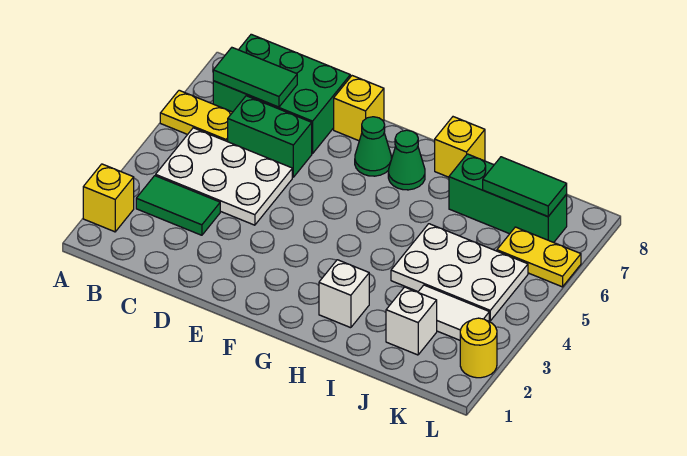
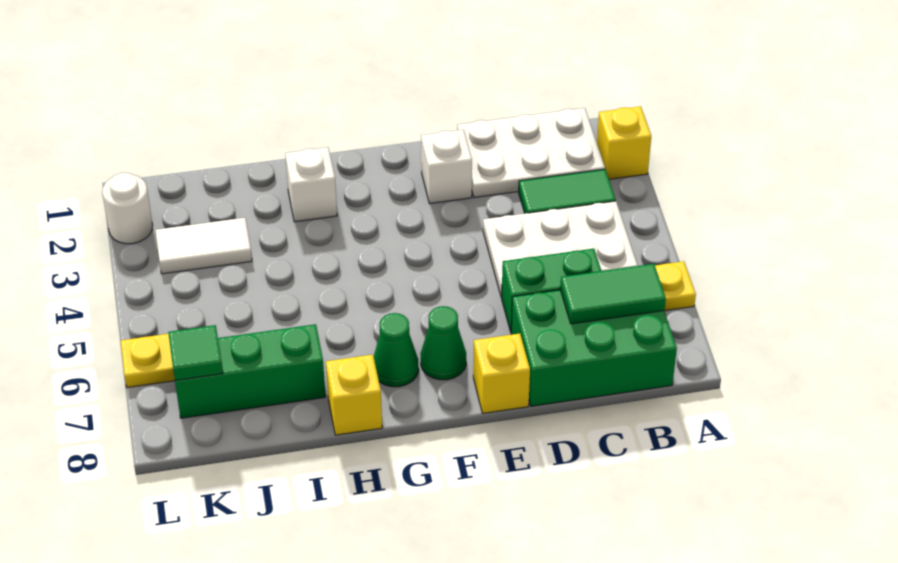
white 2x3 plate [391,224,528,321] -> white 2x3 plate moved to [457,108,605,198]
white 1x1 brick [386,287,437,355] -> white 1x1 brick moved to [421,130,472,204]
green 1x2 tile [483,157,567,217] -> green 1x1 tile [168,325,223,380]
yellow 1x1 round brick [460,318,497,378] -> white 1x1 round brick [102,173,153,244]

